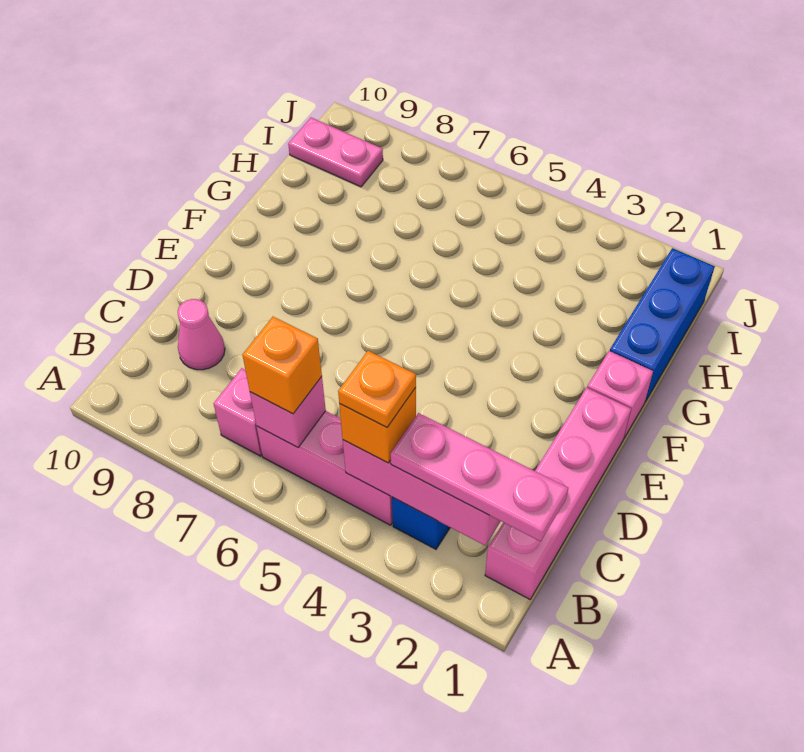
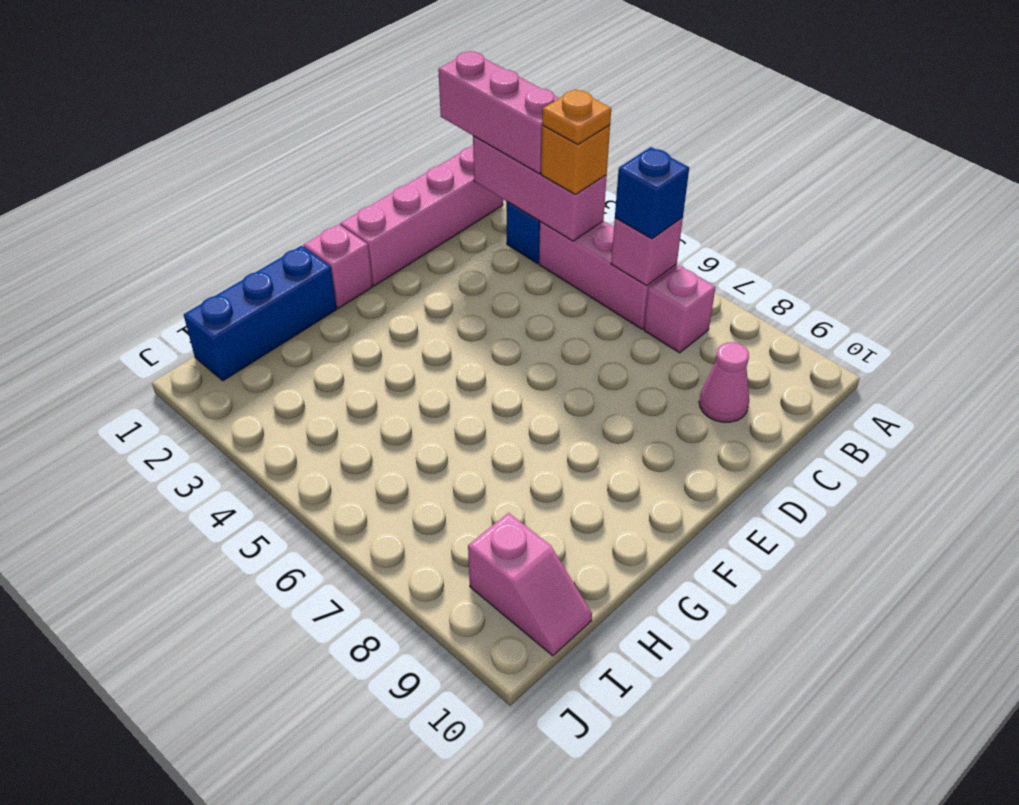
pink 1x3 plate [391,413,568,542] -> pink 1x3 brick [438,51,559,174]
orange 1x1 brick [243,317,322,414] -> blue 1x1 brick [615,147,689,239]
pink 1x2 plate [288,118,383,187] -> pink 1x2 slope [468,513,592,656]

